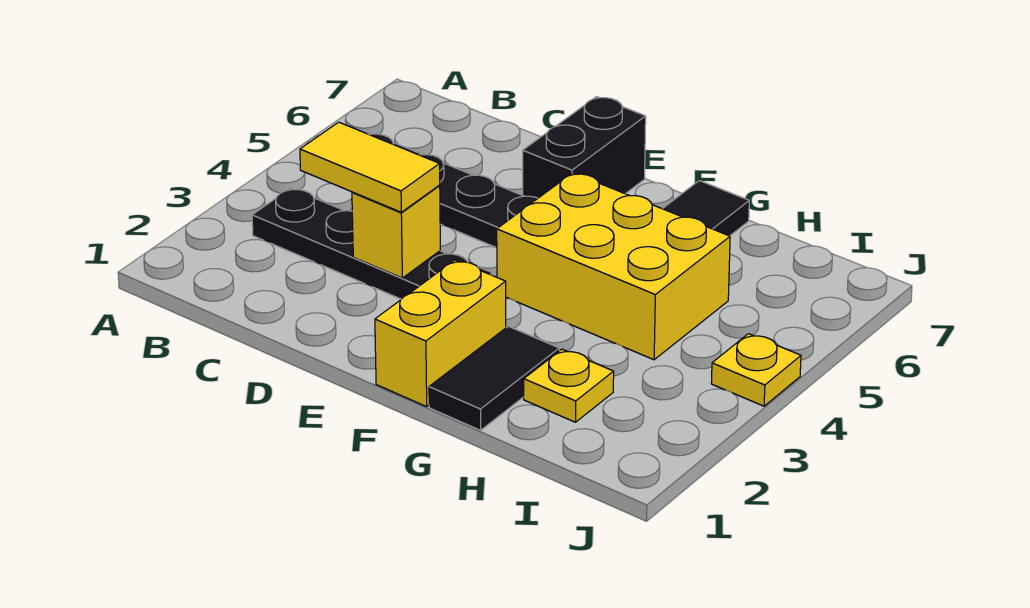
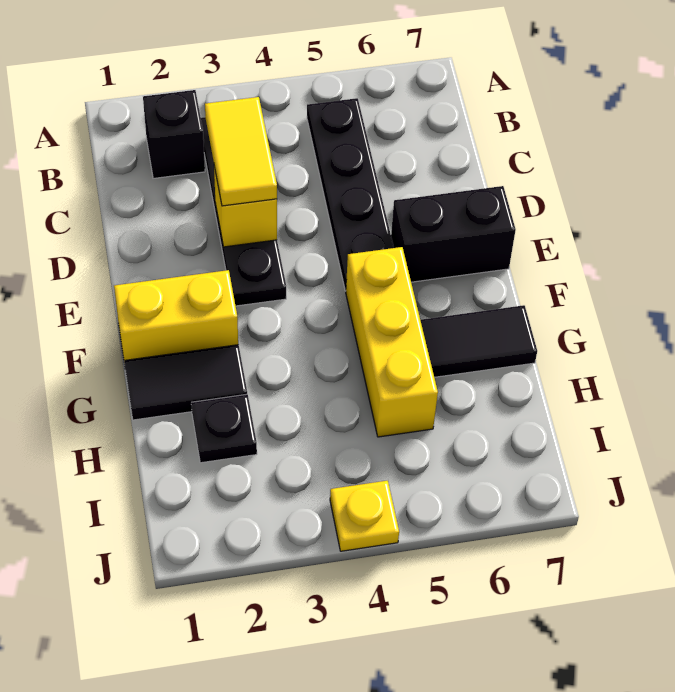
none -> black 1x1 brick [143,90,205,178]
yellow 2x3 brick [497,173,730,360] -> yellow 1x3 brick [346,247,438,437]
yellow 1x1 plate [524,349,614,422] -> black 1x1 plate [191,394,257,463]

